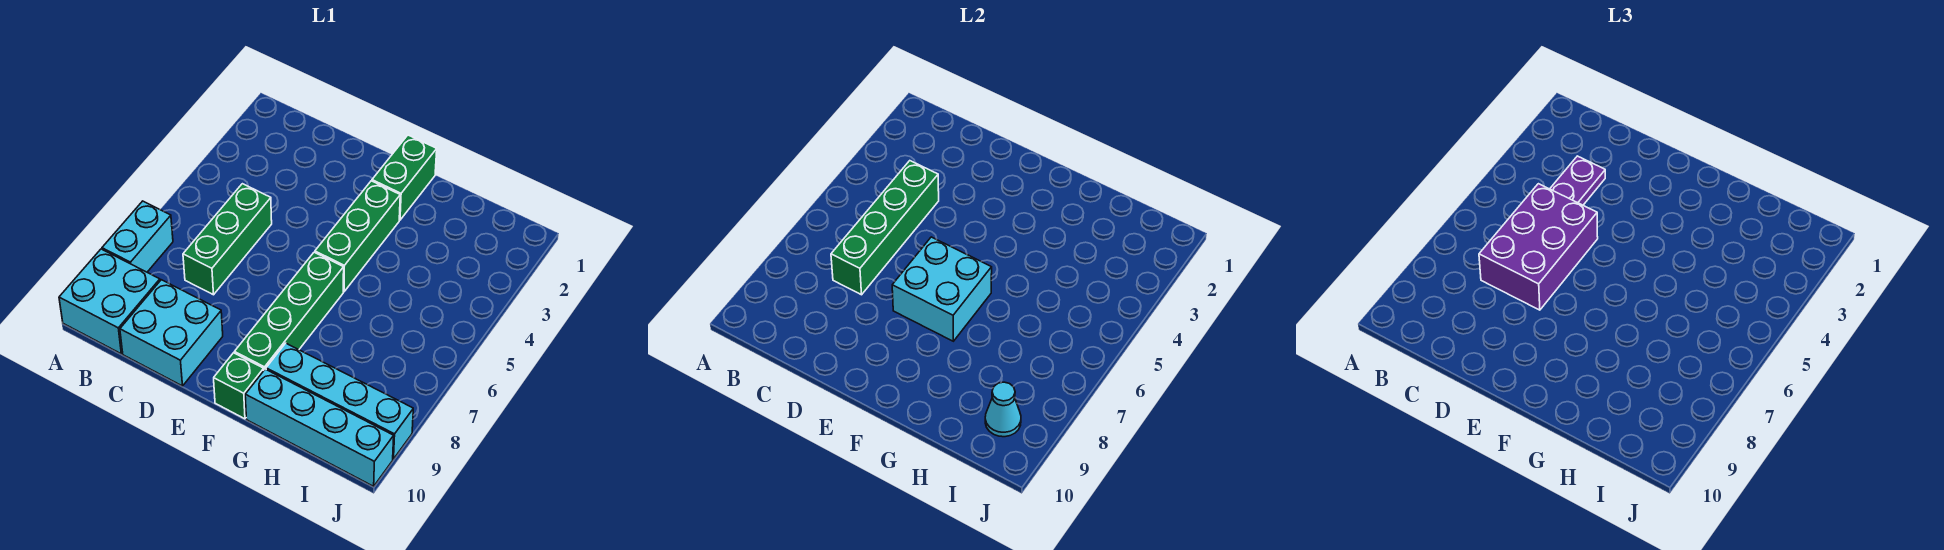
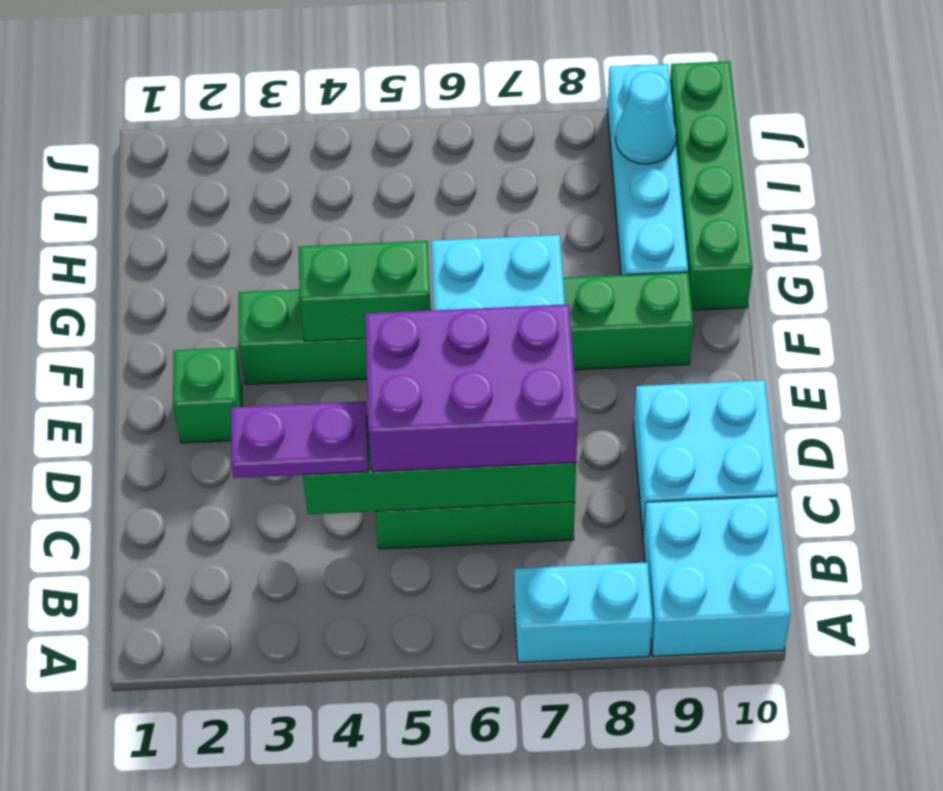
green 1x2 brick [372,135,437,220] -> green 1x2 brick moved to [299,241,431,341]
green 1x1 brick [214,353,264,419] -> green 1x1 brick moved to [173,348,242,443]
cyan 1x4 brick [245,369,394,486] -> green 1x4 brick [670,61,753,310]

